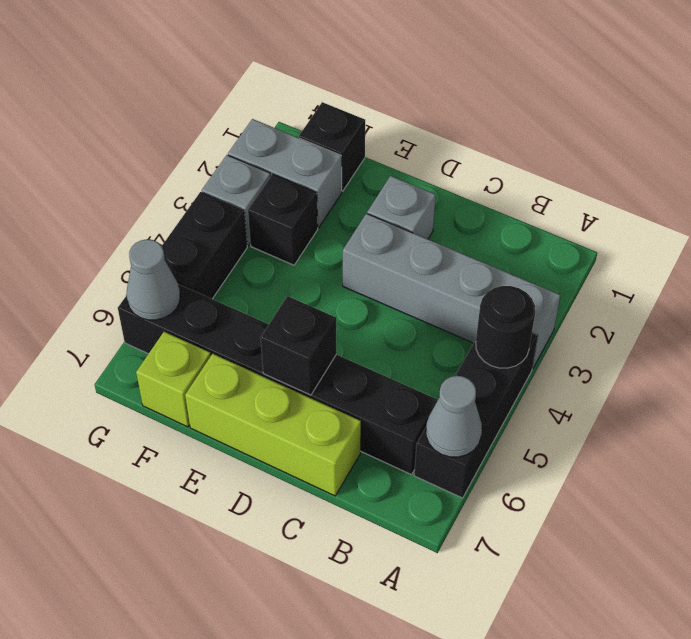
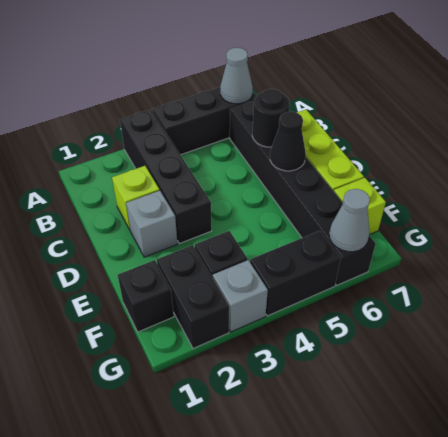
grey 1x4 brick [343,214,560,369] -> black 1x4 brick [120,110,212,244]
black 1x1 round brick [476,286,535,368] -> black 1x1 round brick moved to [252,89,290,147]
none -> lime 1x1 brick [112,166,160,229]
black 1x1 brick [260,296,336,395] -> black 1x1 cone [270,111,306,171]
grey 1x2 brick [228,119,342,228] -> black 1x2 brick [157,245,229,349]

